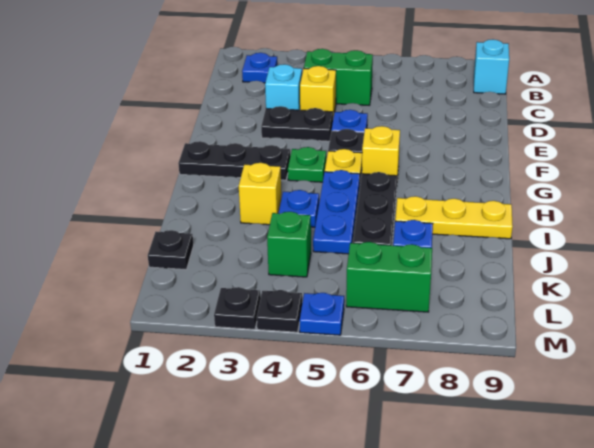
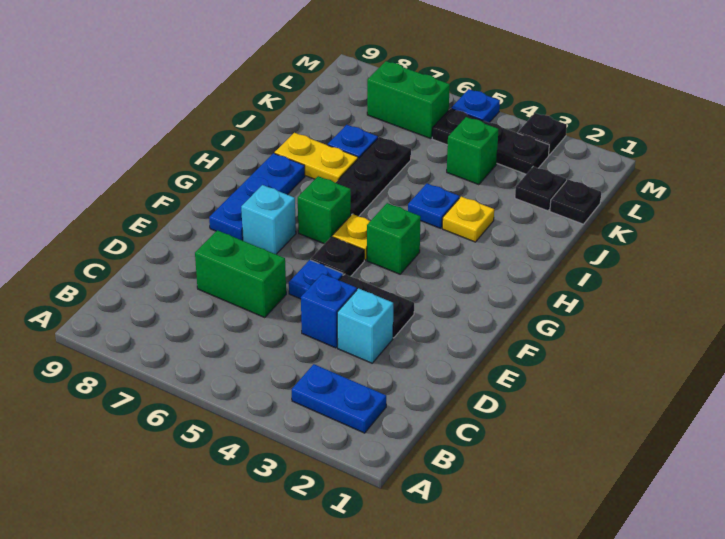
blue 1x1 plate [242,53,277,83] -> blue 1x2 plate [292,364,386,433]
cyan 1x1 brick [474,39,509,94] -> cyan 1x1 brick moved to [241,185,296,254]
green 1x2 brick [304,49,373,105] -> green 1x2 brick moved to [195,230,286,317]
yellow 1x1 brick [300,66,336,118] -> blue 1x1 brick [301,274,357,348]
black 1x3 plate [178,141,290,180] -> black 1x3 plate moved to [432,109,549,174]
green 1x1 plate [288,147,326,182] -> green 1x1 brick [367,203,421,274]
yellow 1x1 brick [362,126,400,178] -> green 1x1 brick [298,176,351,244]
blue 1x3 plate [313,170,360,254] -> blue 1x3 plate moved to [209,153,305,241]
yellow 1x1 brick [239,163,281,225] -> yellow 1x1 plate [442,197,494,242]
yellow 1x3 plate [395,196,513,239] -> yellow 1x2 plate [275,133,358,183]
black 1x1 plate [257,290,302,332] -> black 1x1 plate moved to [515,166,566,211]

